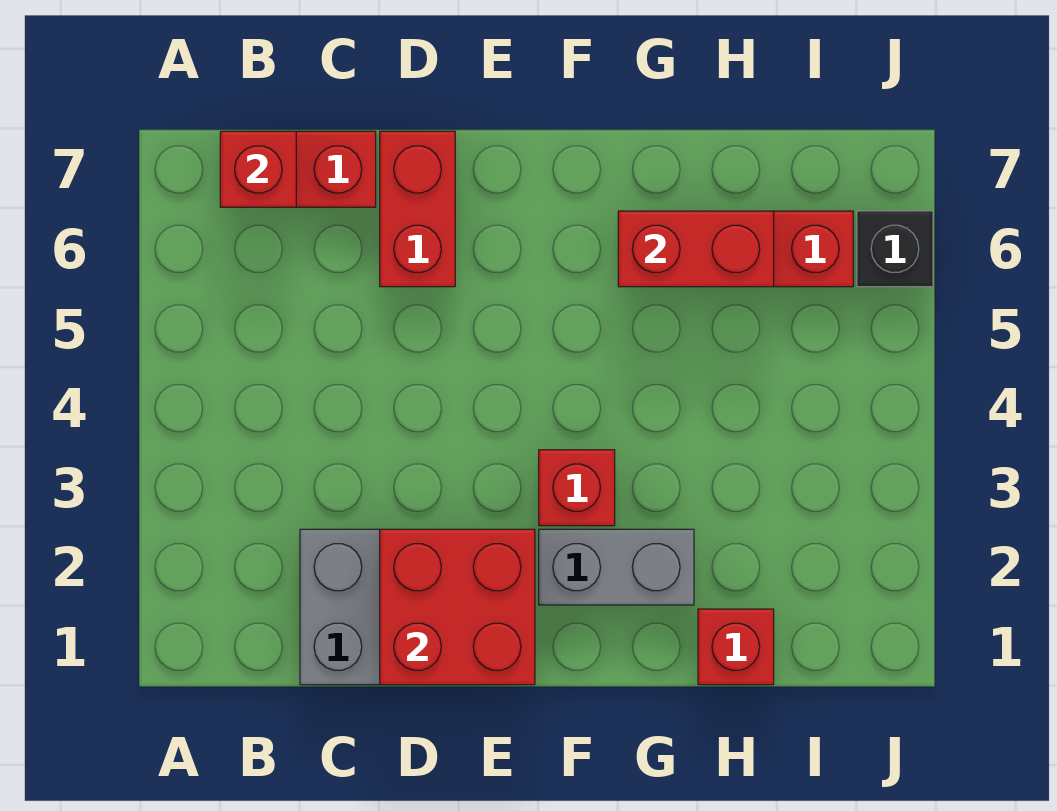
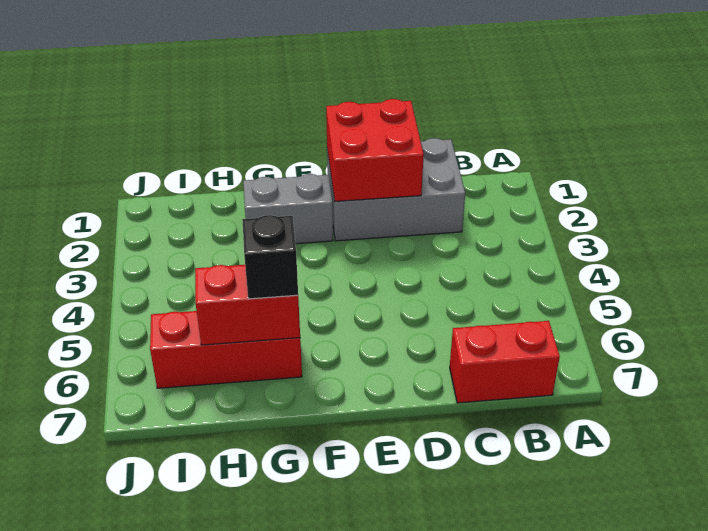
red 1x1 brick [220,131,296,207] -> none
red 1x2 brick [380,131,455,287] -> none
red 1x1 brick [539,450,615,526] -> none
red 1x1 brick [698,609,774,685] -> none
black 1x1 brick [857,211,933,287] -> black 1x1 brick moved to [242,215,298,299]

